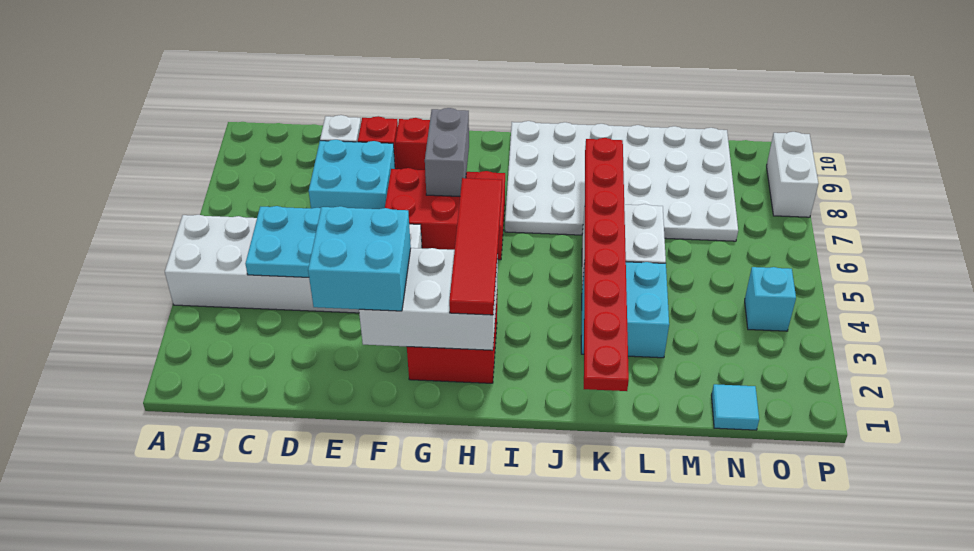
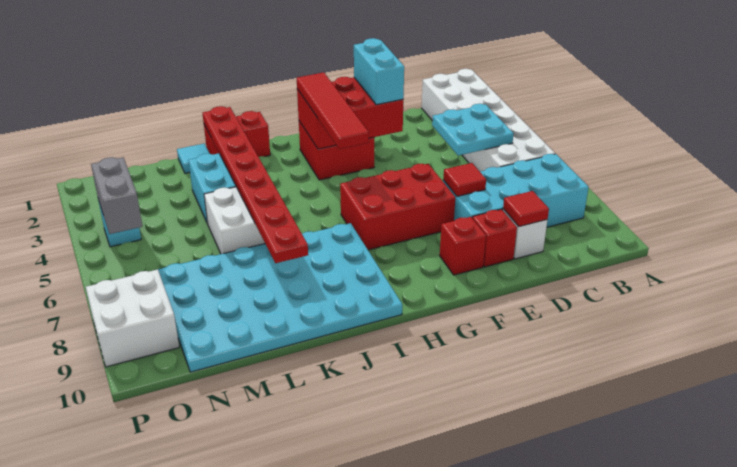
white 2x6 brick [165,215,422,313] -> white 2x6 brick turned to [422,69,555,171]
cyan 2x2 brick [309,140,395,209] -> cyan 2x4 brick [443,154,589,227]
none -> red 1x1 tile [503,191,549,227]
cyan 2x2 brick [308,206,411,311] -> cyan 1x2 brick [354,38,404,105]
none -> red 1x1 tile [443,163,486,196]
white 2x3 brick [359,248,498,350] -> red 2x3 brick [297,77,403,149]
grey 1x2 brick [425,108,469,196] -> grey 1x2 brick moved to [91,157,142,234]
white 4x6 plate [505,121,738,241] -> cyan 4x6 plate [158,223,402,372]
none -> red 1x2 brick [204,111,270,157]
cyan 1x1 tile [711,384,759,430] -> cyan 1x1 tile moved to [177,144,209,173]
white 1x2 brick [767,132,818,217] -> white 2x2 brick [86,269,179,367]

